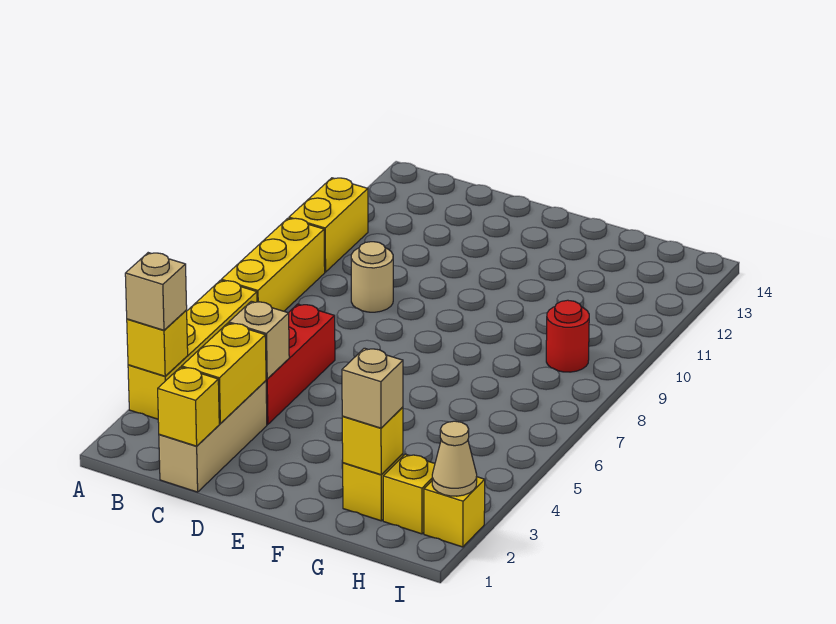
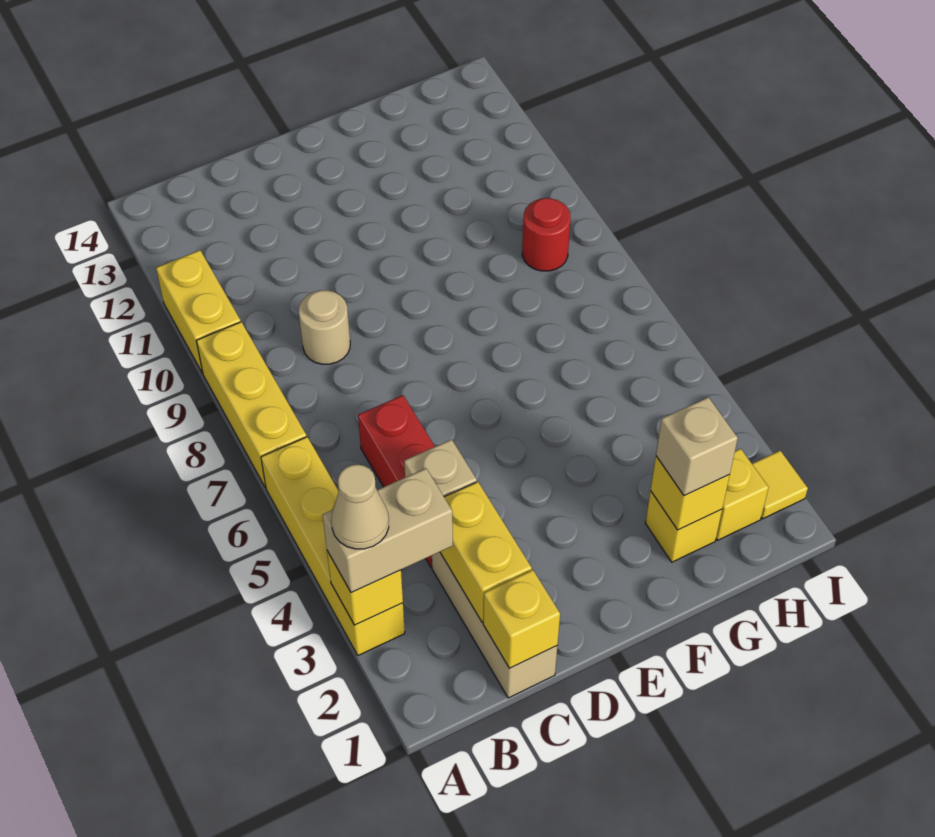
tan 1x1 brick [125,253,187,330] -> tan 1x2 brick [323,468,453,593]
yellow 1x1 brick [424,477,485,547] -> yellow 1x1 tile [752,451,808,519]
tan 1x1 cone [432,421,477,496] -> tan 1x1 cone moved to [331,464,389,549]

